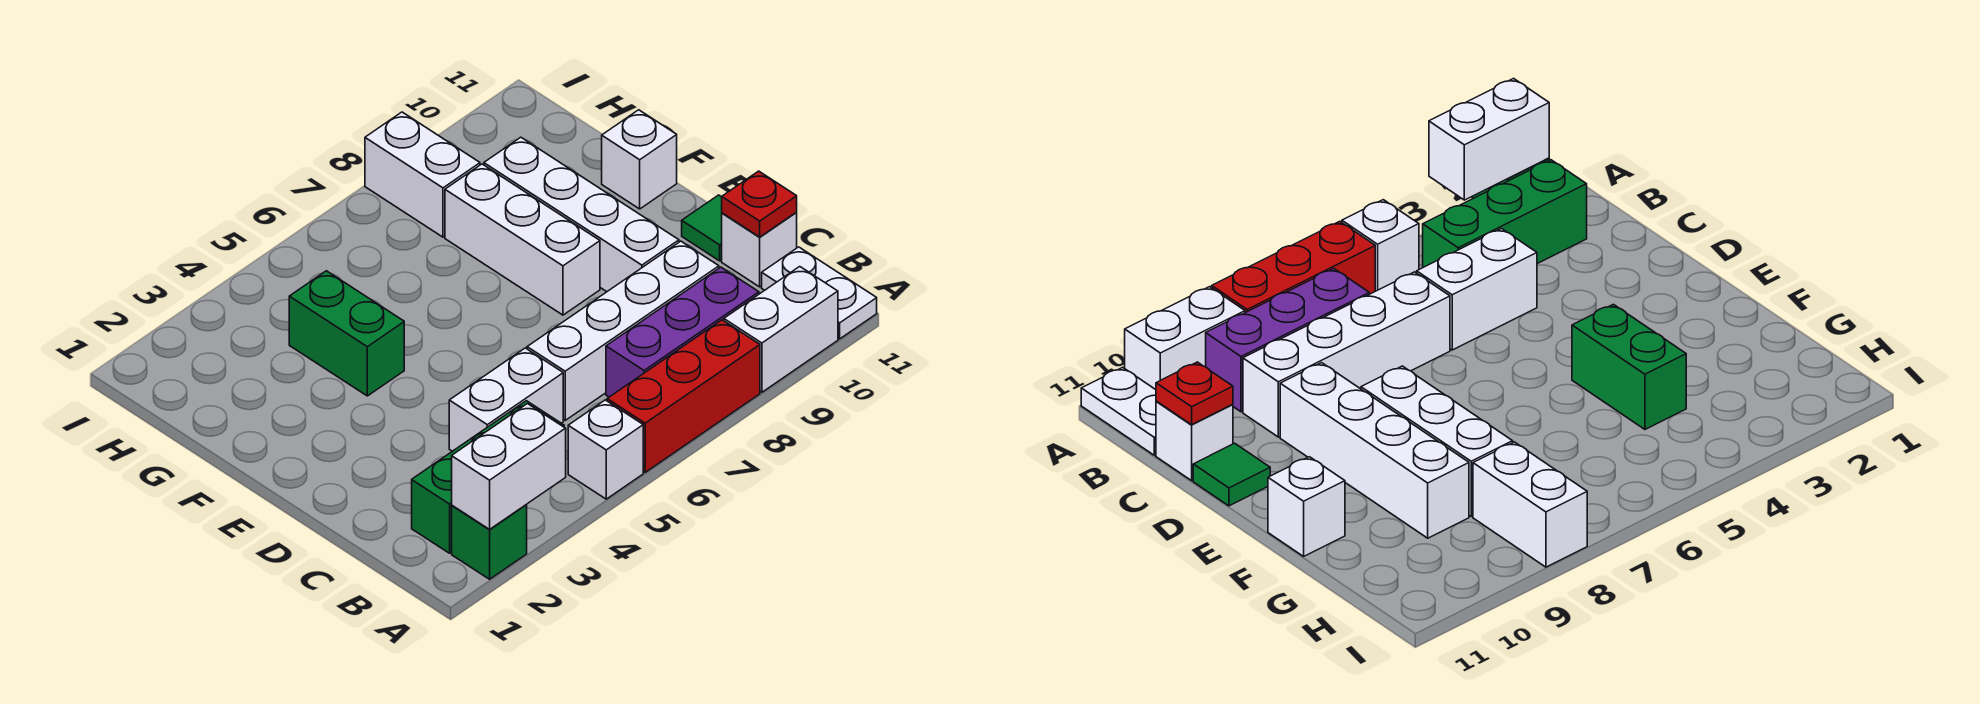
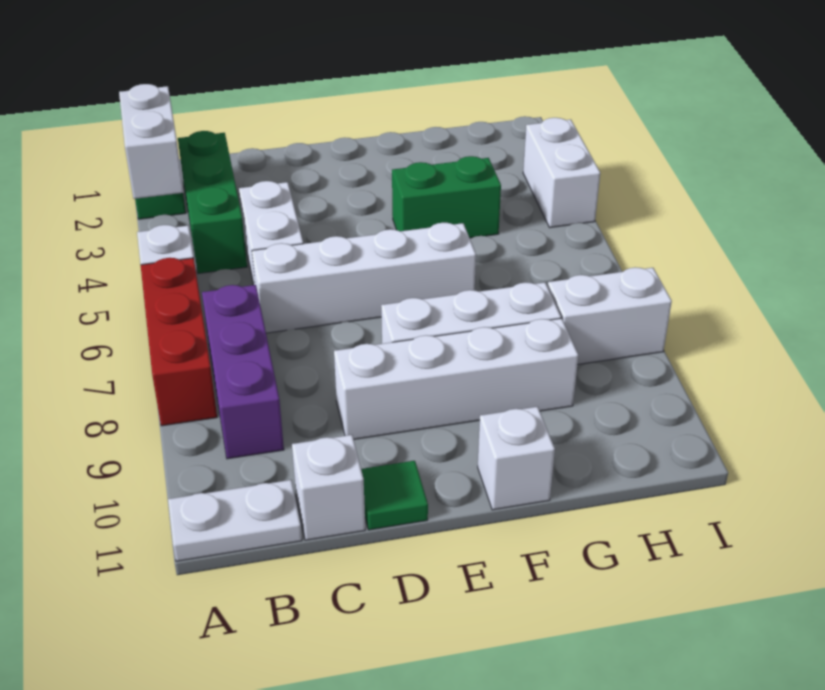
white 1x2 brick [724,267,838,392] -> white 1x2 brick moved to [523,118,600,228]
white 1x4 brick [527,241,719,420] -> white 1x4 brick turned to [252,223,476,333]
red 1x1 plate [722,171,797,237] -> none

